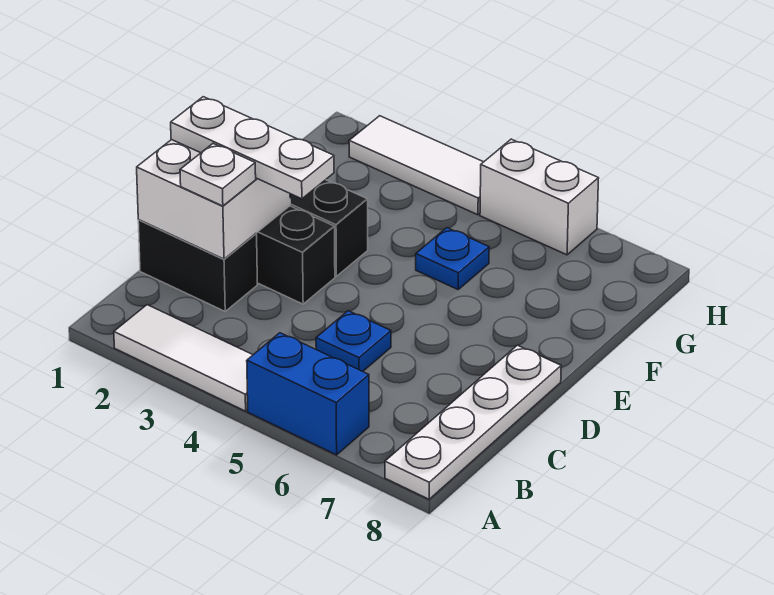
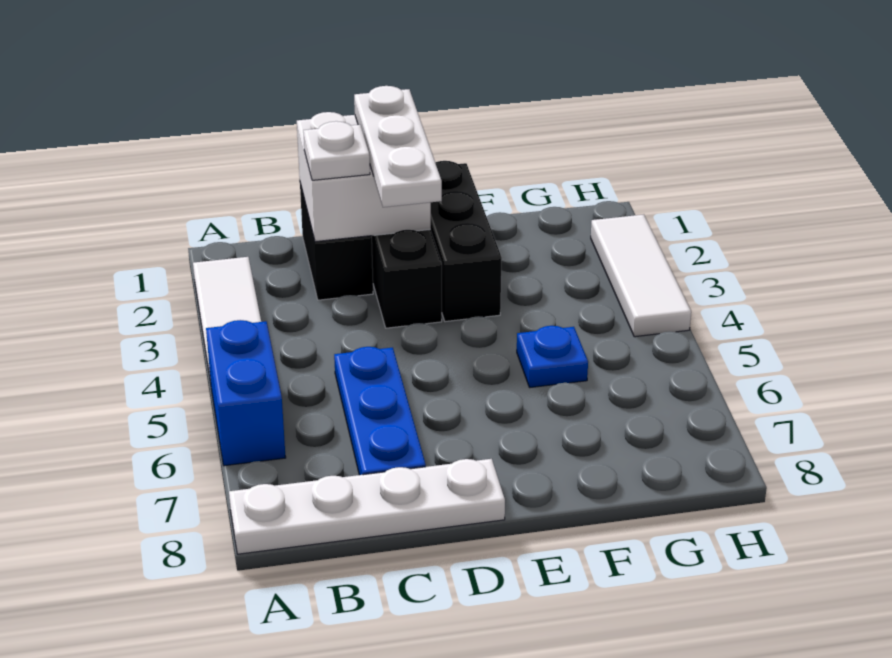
blue 1x1 plate [316,311,391,371] -> blue 1x3 plate [334,347,426,475]
white 1x2 brick [480,139,599,255] -> none

